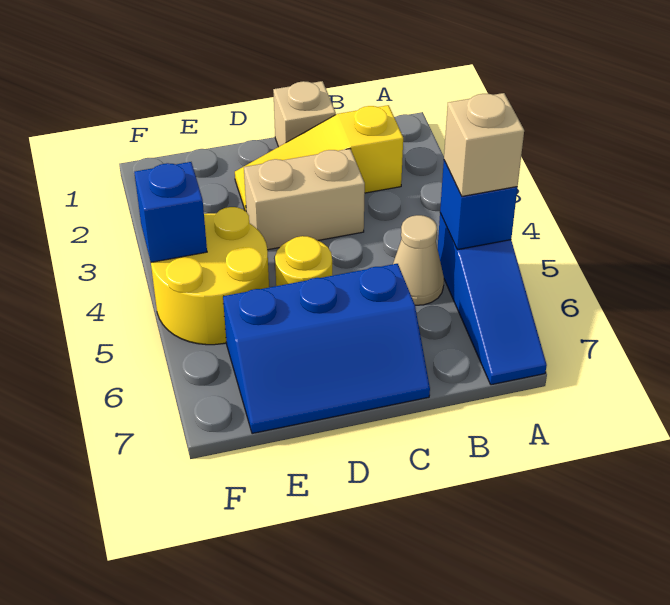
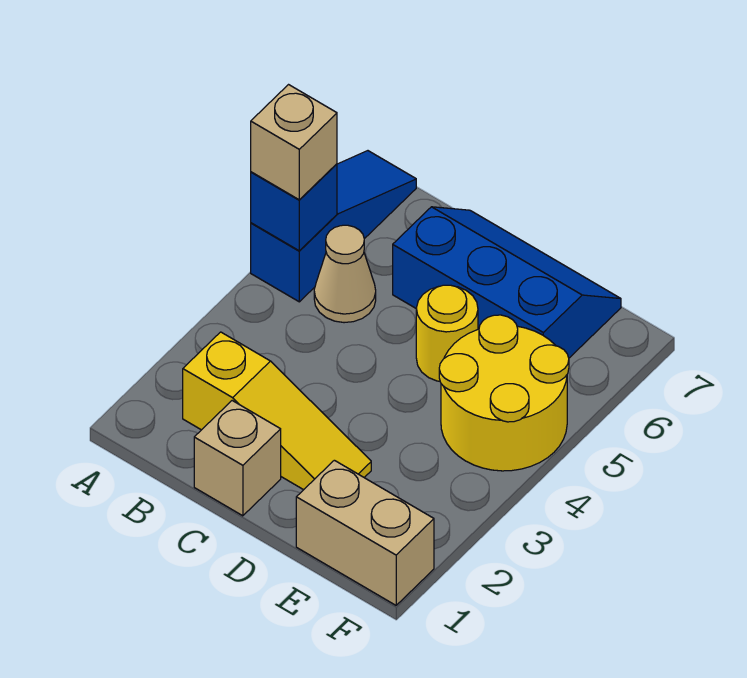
tan 1x2 brick [244,149,365,250] -> tan 1x2 brick moved to [296,460,434,605]
blue 1x1 brick [134,162,207,262] -> none

